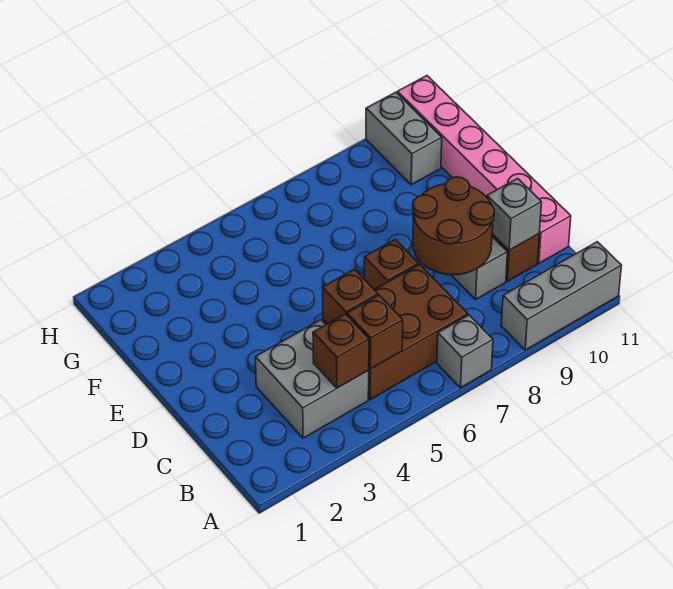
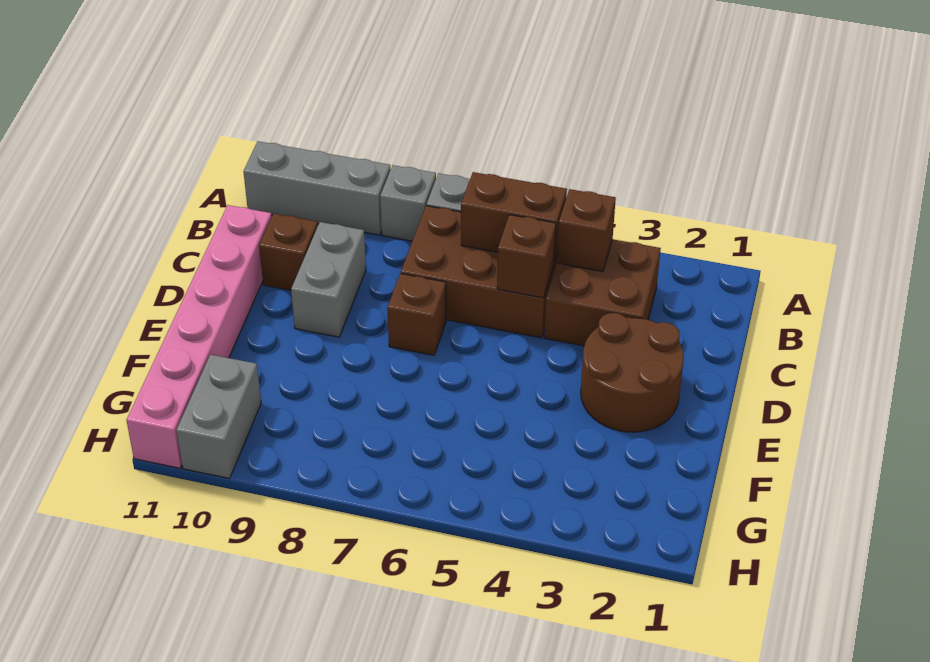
grey 2x2 brick [255,320,369,438] -> brown 2x2 brick [544,239,661,346]
brown 1x1 brick [347,295,403,369] -> brown 1x2 brick [461,172,567,262]
brown 2x2 round brick [413,177,494,275] -> brown 2x2 round brick moved to [581,313,684,432]
grey 1x1 brick [487,178,541,250] -> grey 1x1 brick moved to [380,165,436,241]

